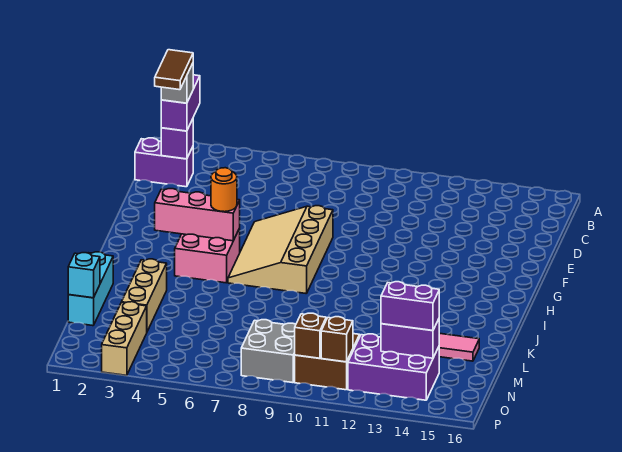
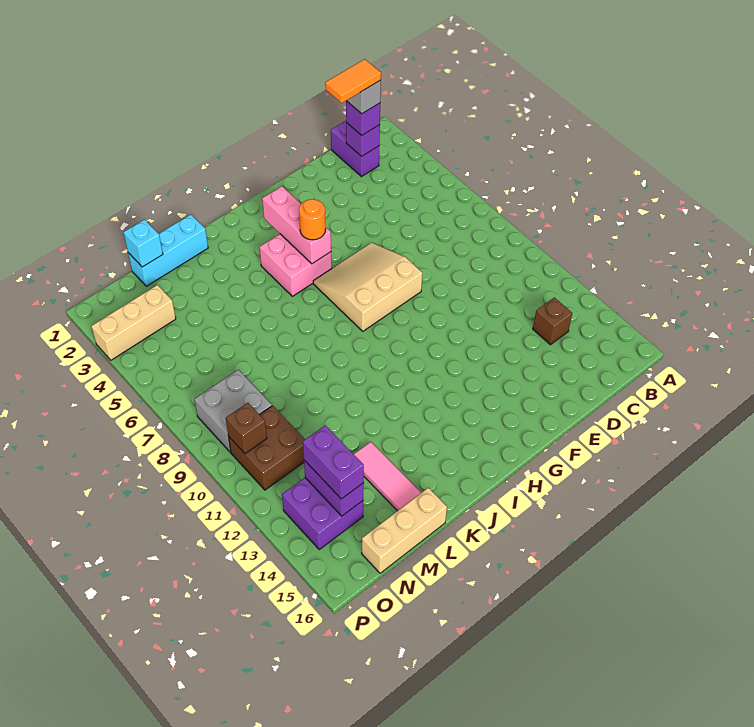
purple 1x2 brick [161,75,200,131] -> purple 1x1 brick [346,101,380,136]
brown 1x2 tile [155,50,193,90] -> orange 1x2 tile [325,59,381,103]
tan 3x4 slope [228,206,333,294] -> tan 3x3 slope [313,243,422,331]
tan 1x3 brick [121,259,167,331] -> tan 1x3 brick moved to [362,488,447,573]
purple 2x3 brick [348,334,439,400] -> purple 2x2 brick [282,478,363,549]
brown 1x1 brick [321,317,353,362] -> brown 1x1 brick moved to [533,297,572,345]

